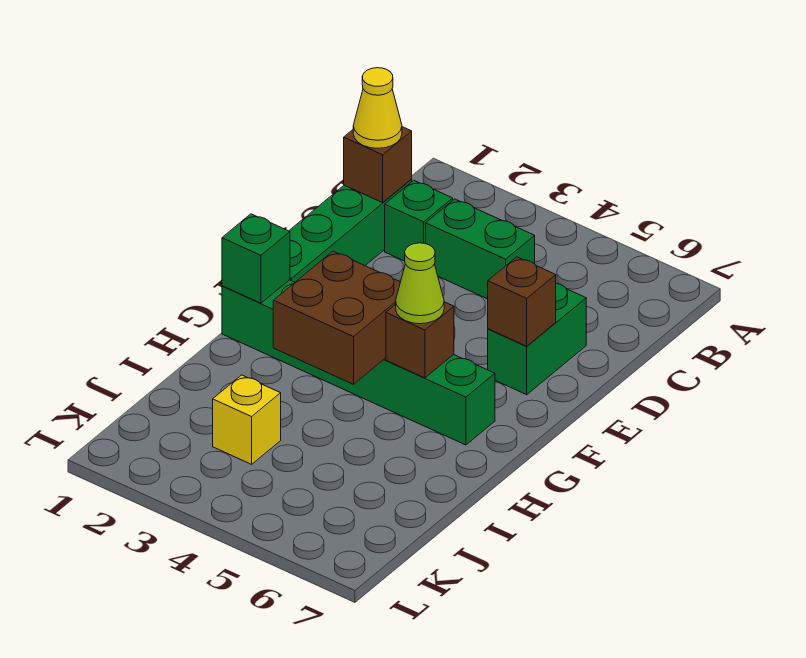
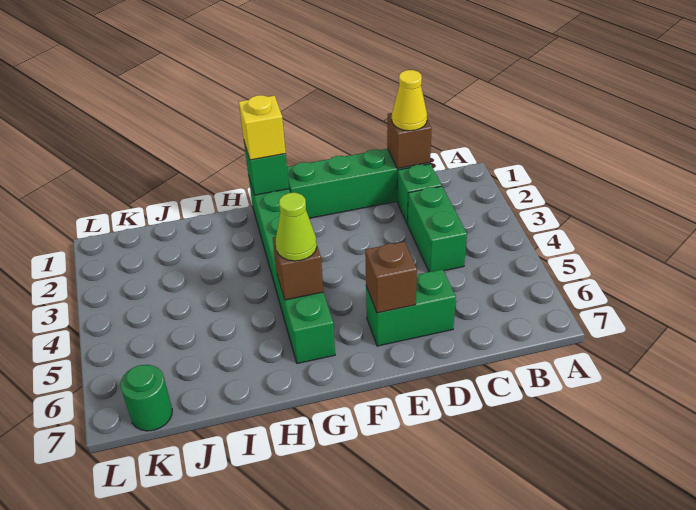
brown 2x2 brick [273,251,400,384] -> none
yellow 1x1 brick [213,375,281,464] -> yellow 1x1 brick moved to [239,95,286,160]
none -> green 1x1 round brick [120,365,172,431]

